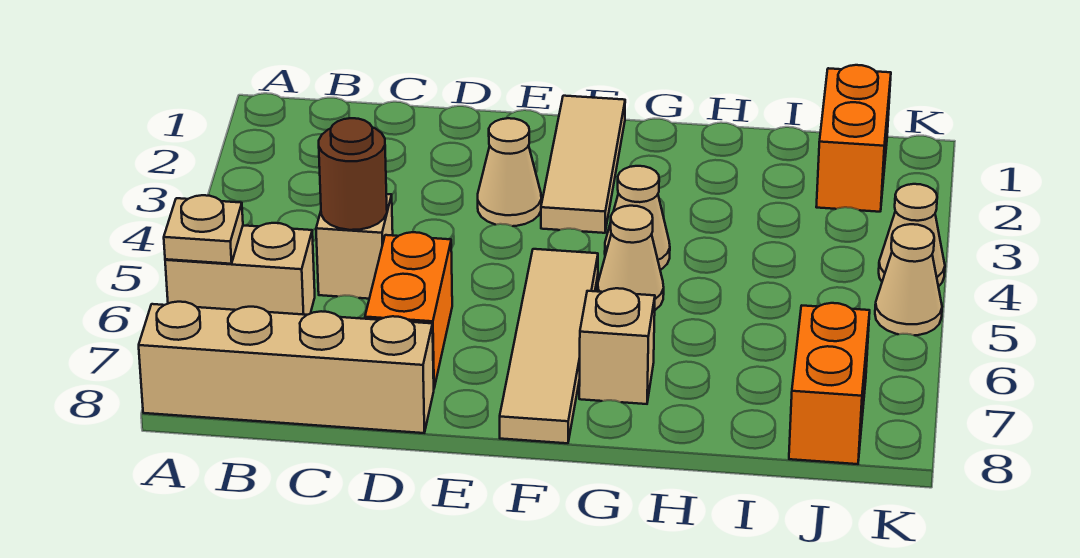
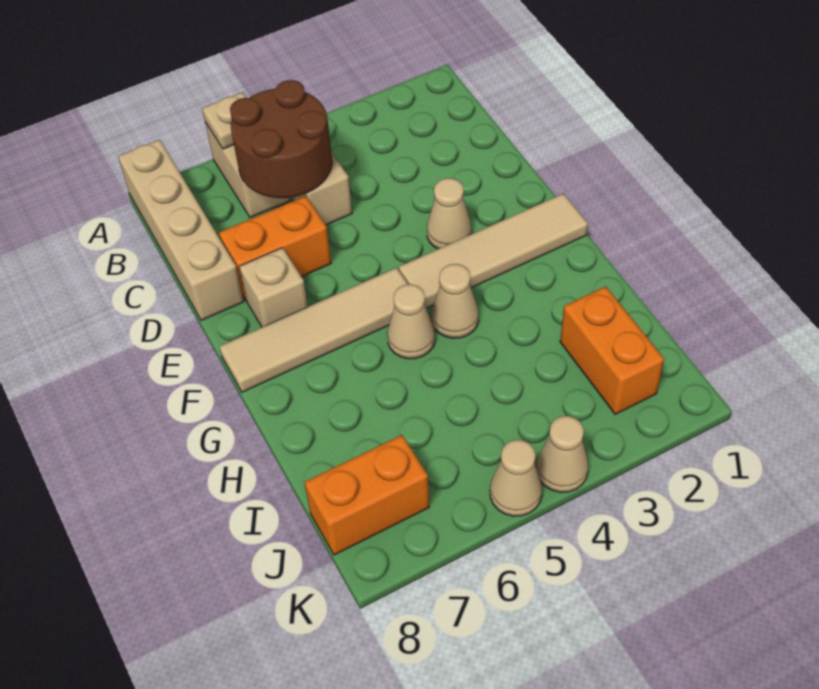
brown 1x1 round brick [319,118,387,230] -> brown 2x2 round brick [230,80,332,198]
tan 1x3 tile [541,96,625,233] -> tan 1x4 tile [399,194,588,308]
tan 1x1 brick [579,288,655,404] -> tan 1x1 brick moved to [239,248,308,327]
orange 1x2 brick [816,65,891,212] -> orange 1x2 brick turned to [560,286,664,414]

